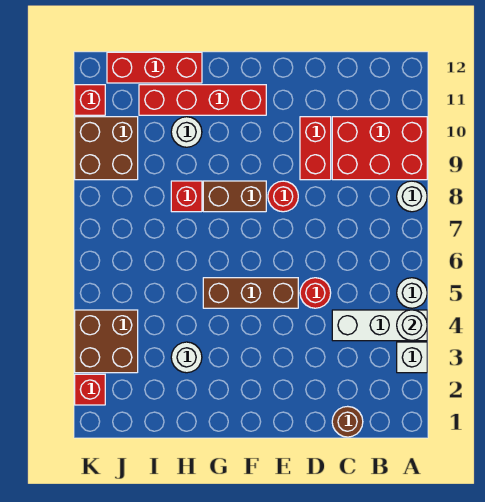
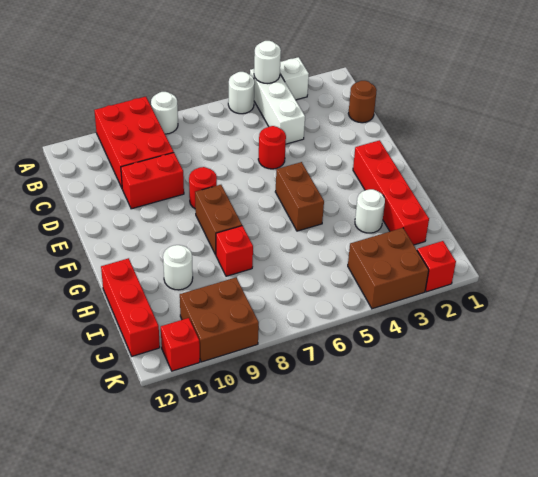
brown 1x3 brick [203,278,298,308] -> brown 1x2 brick [275,162,324,231]
red 1x4 brick [139,85,266,115] -> red 1x4 brick moved to [353,140,429,245]

